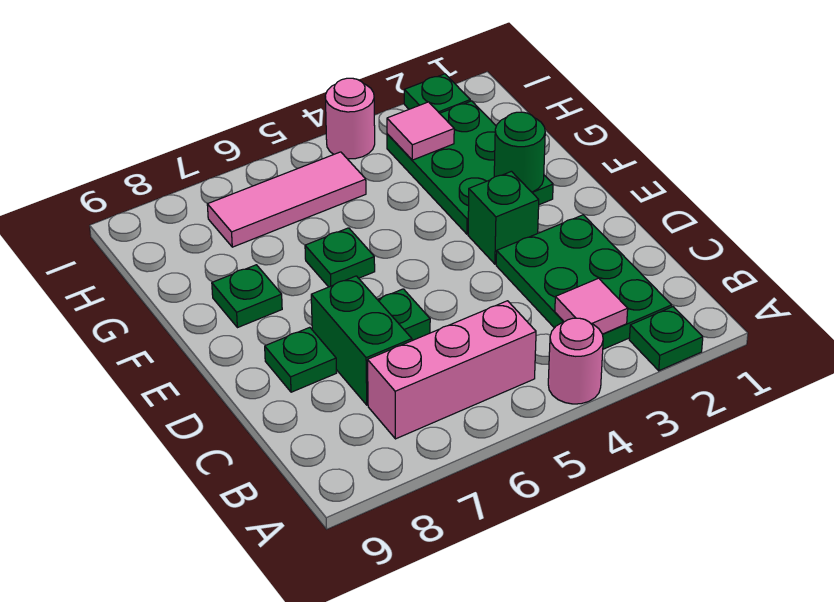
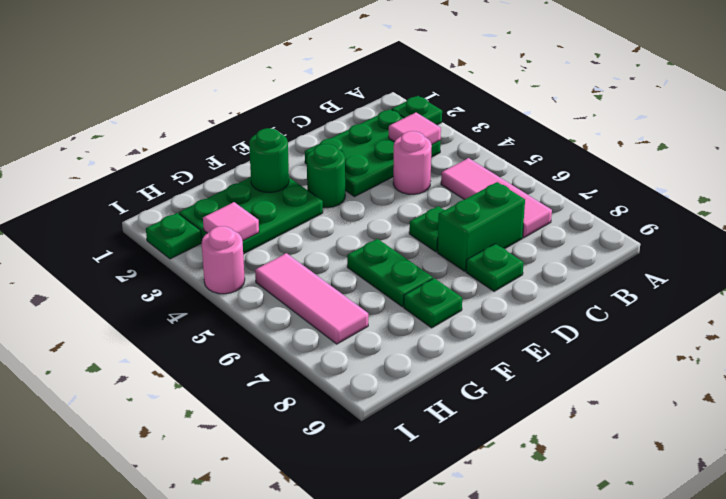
pink 1x1 round brick [548,318,603,404] -> pink 1x1 round brick moved to [393,131,432,194]
pink 1x3 brick [368,301,536,439] -> pink 1x3 tile [441,158,552,238]
green 1x1 brick [468,171,539,264] -> green 1x1 round brick [307,144,345,208]
green 1x1 plate [305,228,375,287] -> green 1x2 plate [347,239,433,307]

